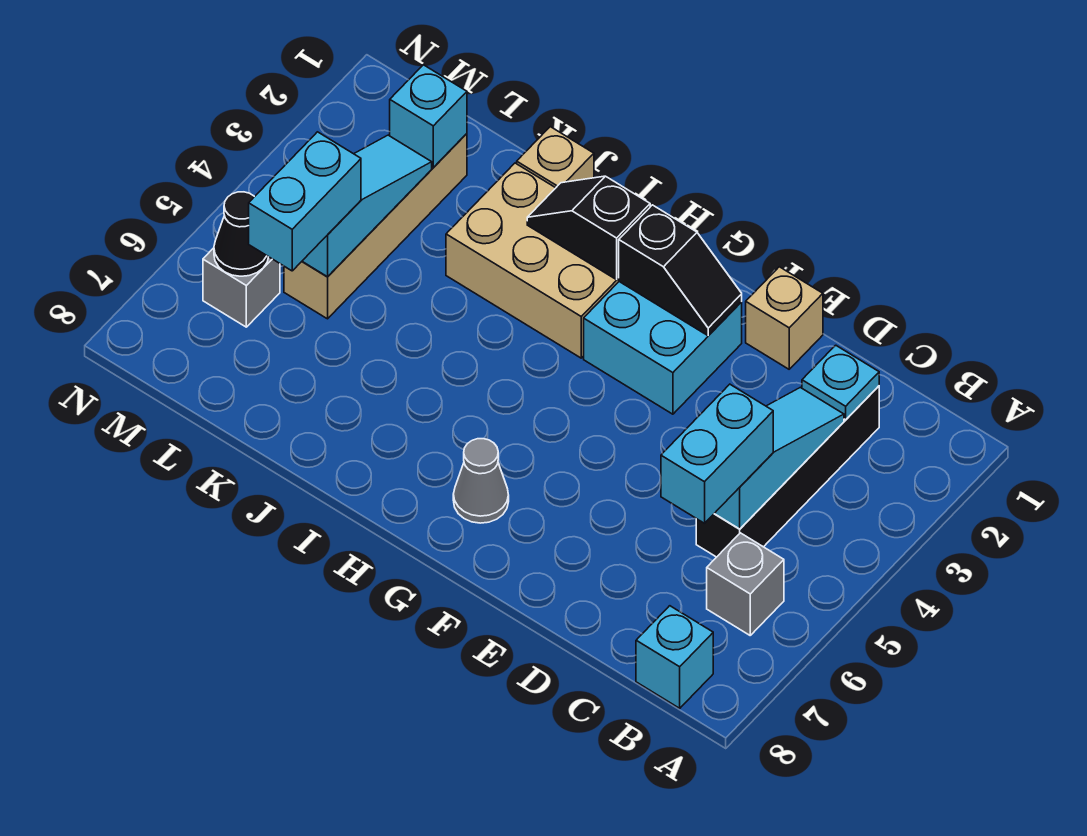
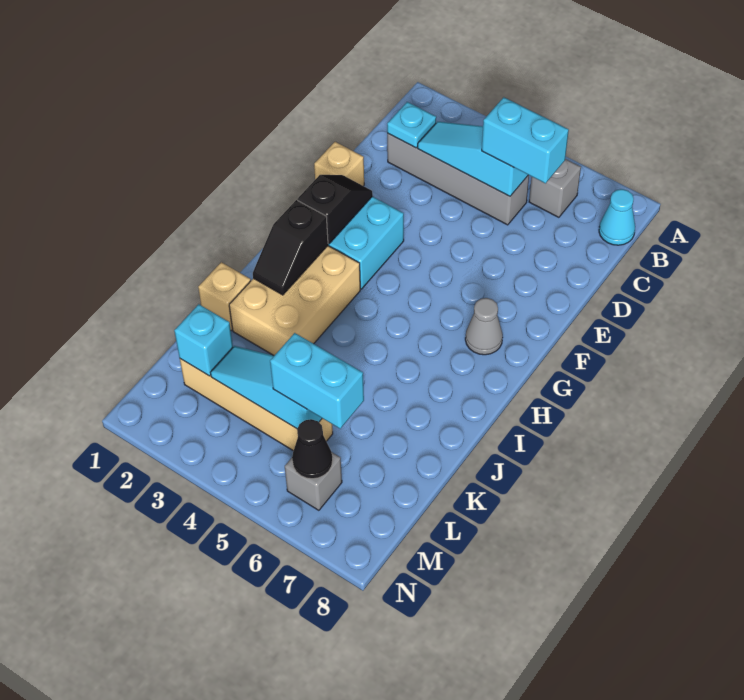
cyan 1x1 brick [636,606,713,708] -> cyan 1x1 cone [599,189,635,245]
black 1x4 brick [696,386,879,557] -> grey 1x4 brick [387,133,529,225]

